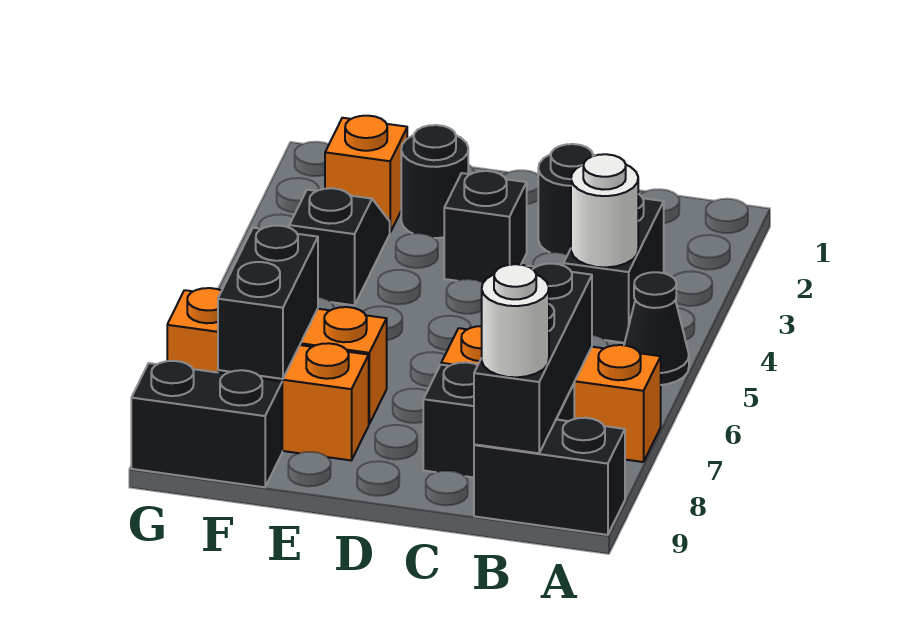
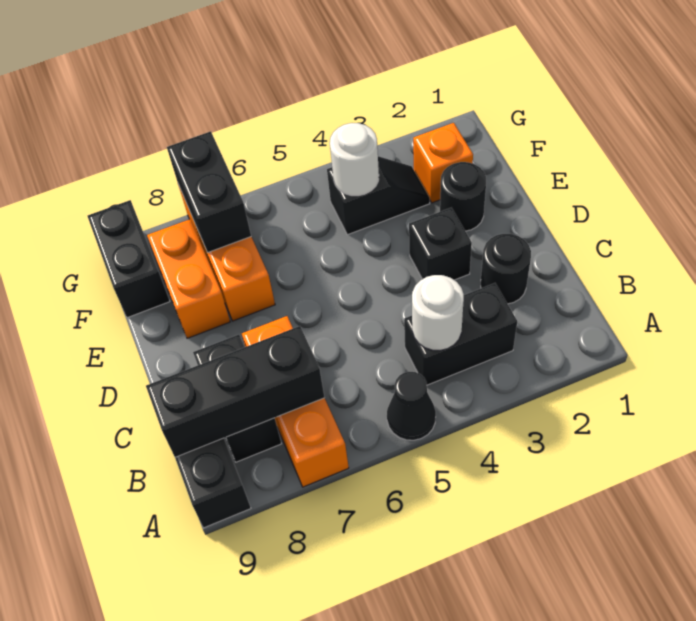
white 1x1 round brick [482,264,549,377] -> white 1x1 round brick moved to [330,123,379,196]
black 1x2 brick [218,226,318,379] -> black 1x2 brick turned to [167,131,251,253]

